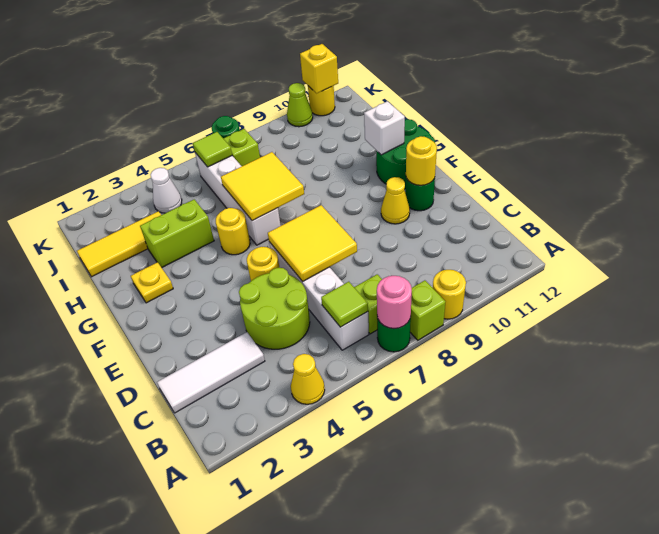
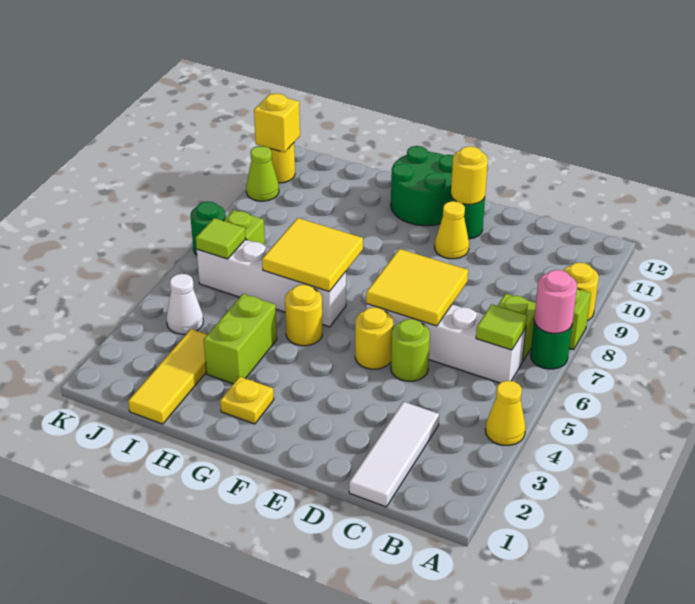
lime 2x2 round brick [239,268,310,349] -> lime 1x1 round brick [391,319,430,381]
white 1x1 brick [364,101,405,155] -> none

